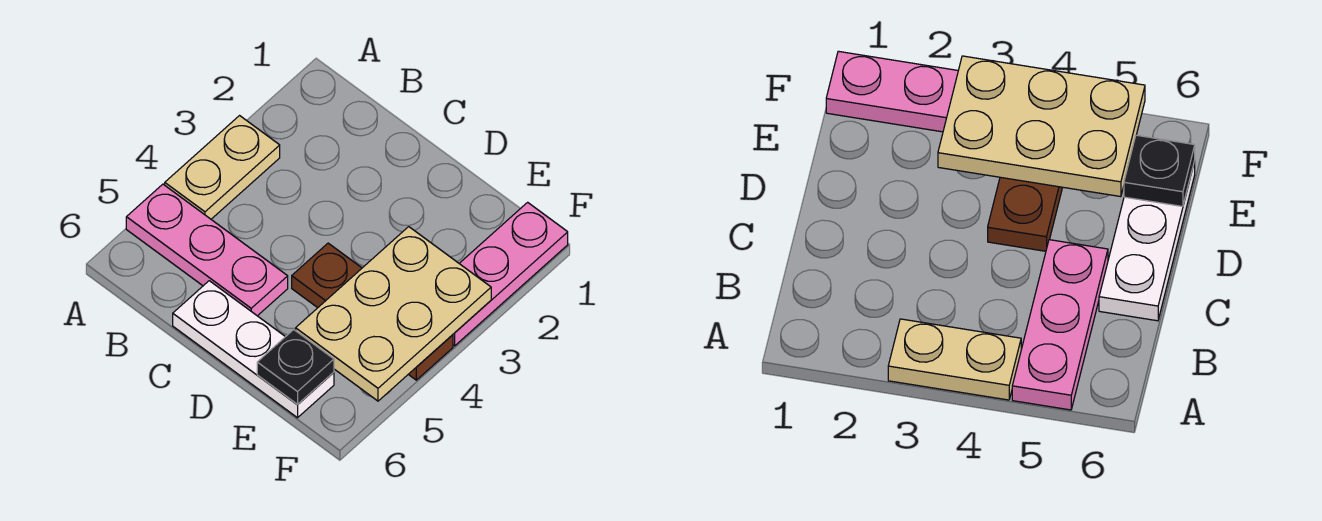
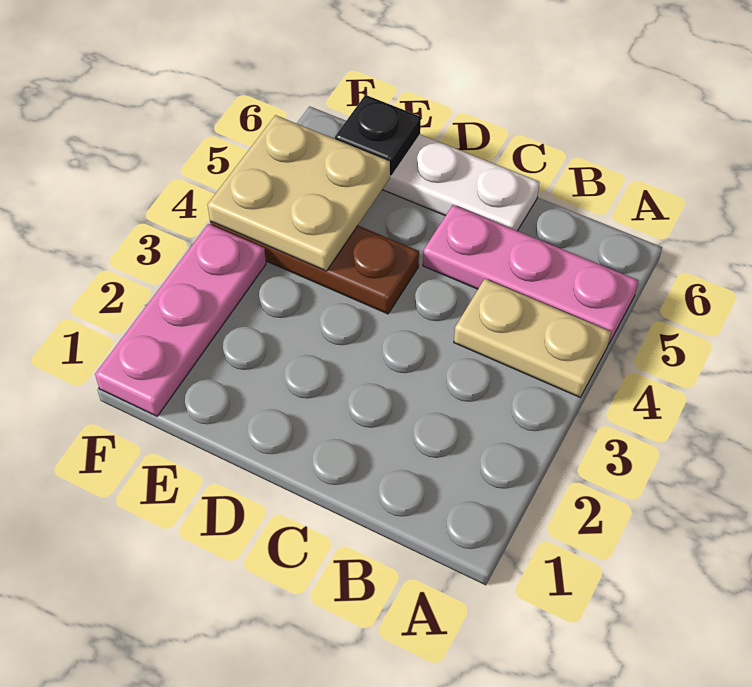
tan 1x2 plate [165,116,280,219] -> tan 1x2 plate turned to [454,279,611,397]
tan 2x3 plate [296,227,491,401] -> tan 2x2 plate [208,115,390,271]

